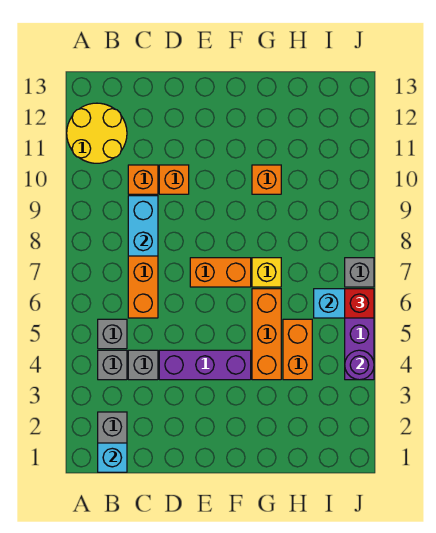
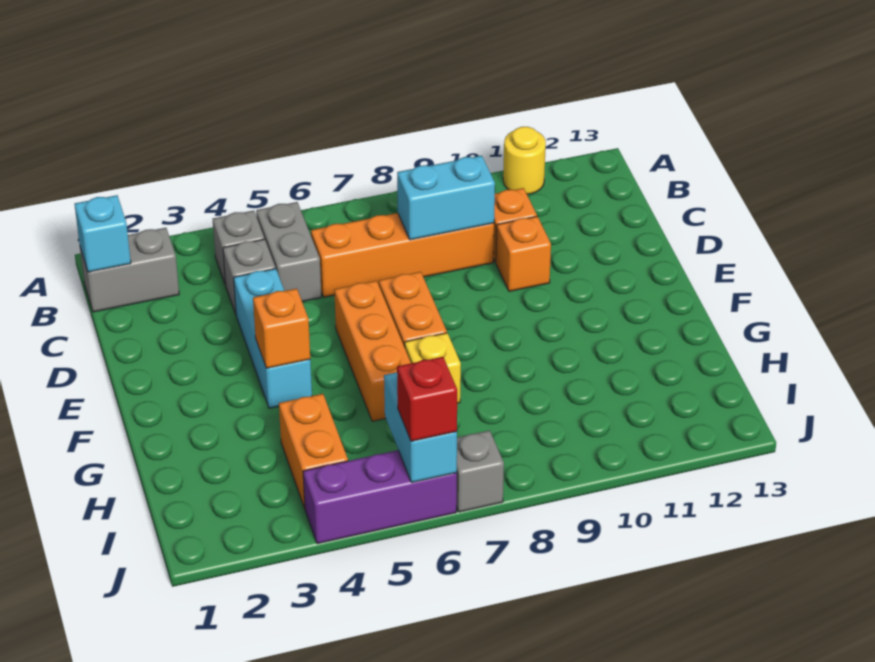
yellow 2x2 round brick [67,103,127,163] -> yellow 1x1 round brick [503,127,546,194]
grey 1x1 brick [98,319,127,349] -> grey 1x2 brick [256,202,321,302]
purple 1x3 brick [159,350,251,380] -> cyan 1x3 brick [234,269,312,408]
orange 1x3 brick [252,289,281,380] -> orange 1x3 brick turned to [334,281,411,421]
orange 1x1 brick [252,165,281,194] -> orange 1x1 brick moved to [253,289,310,368]
orange 1x2 brick [283,319,312,380] -> orange 1x2 brick turned to [279,394,348,508]
purple 1x1 round brick [345,350,374,380] -> none

